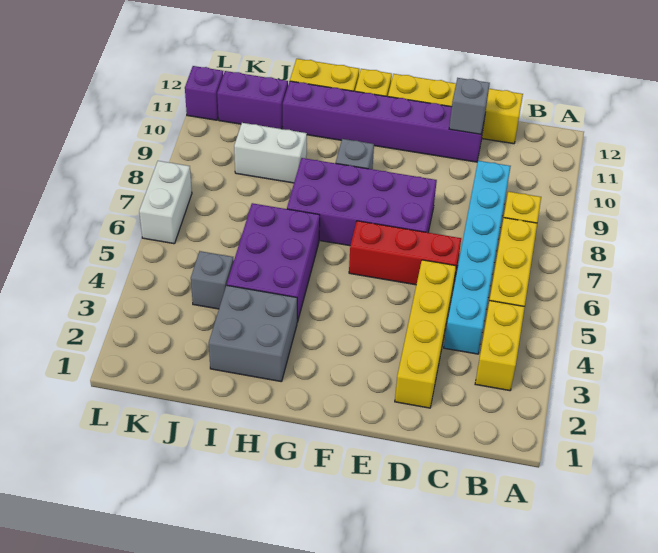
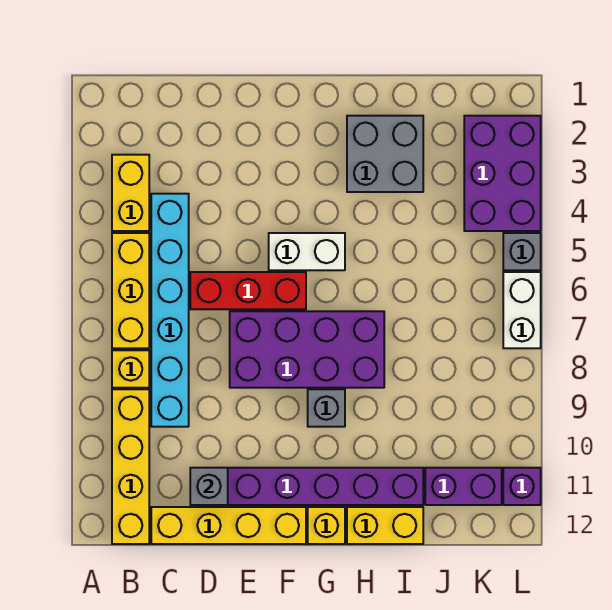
yellow 1x4 brick [395,260,456,408] -> yellow 1x4 brick moved to [112,389,149,544]
purple 2x3 brick [227,203,320,322] -> purple 2x3 brick moved to [464,116,541,231]
white 1x2 brick [234,123,307,183] -> white 1x2 brick moved to [269,233,345,270]
grey 1x1 brick [191,251,234,309] -> grey 1x1 brick moved to [503,233,541,270]

